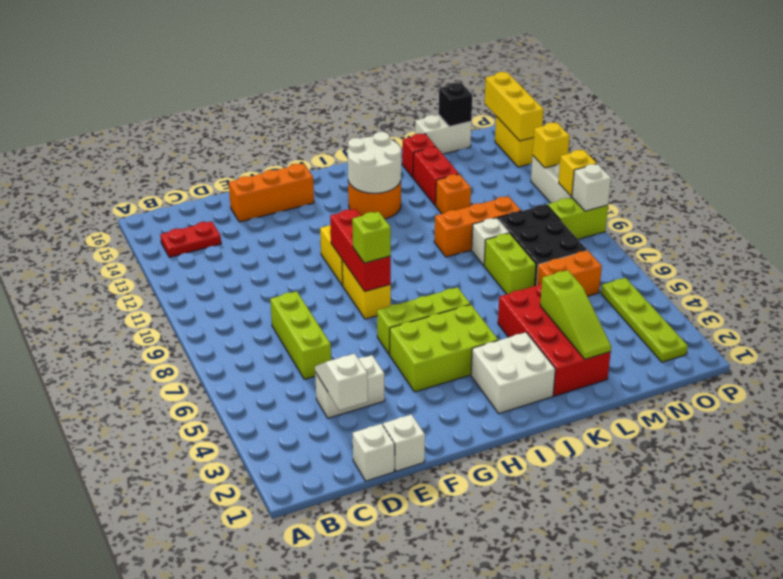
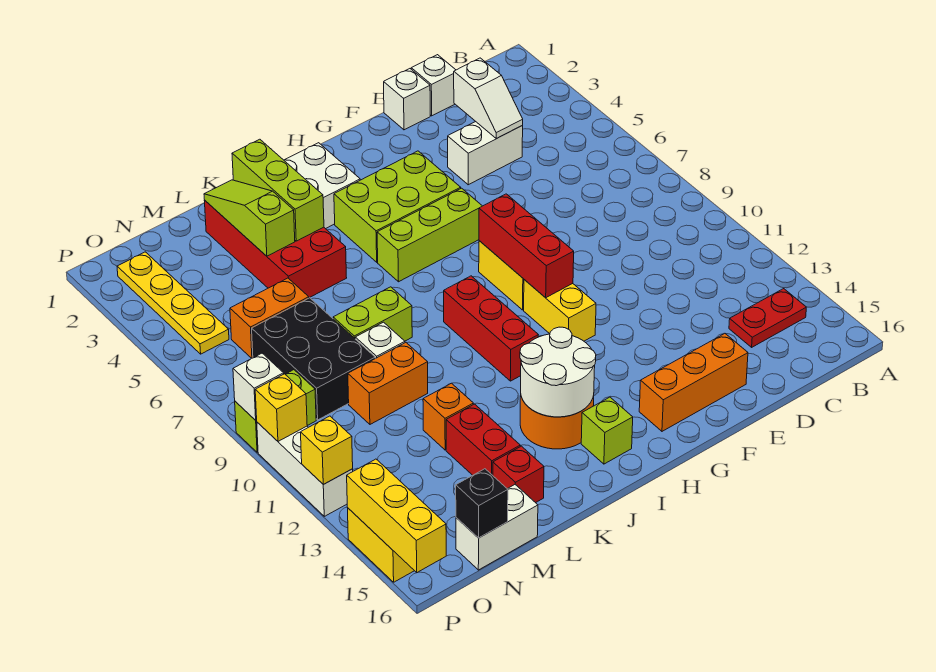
lime 1x3 brick [270,291,331,379] -> lime 1x3 brick moved to [232,139,324,241]
lime 1x1 brick [352,212,391,263] -> lime 1x1 brick moved to [581,397,633,464]
none -> red 1x3 brick [444,276,538,381]
orange 1x3 brick [434,196,521,257] -> orange 1x2 brick [348,343,428,424]
lime 1x2 brick [484,233,536,294] -> lime 1x2 brick turned to [333,287,412,341]
lime 1x4 plate [601,278,688,362] -> yellow 1x4 plate [117,252,229,354]

